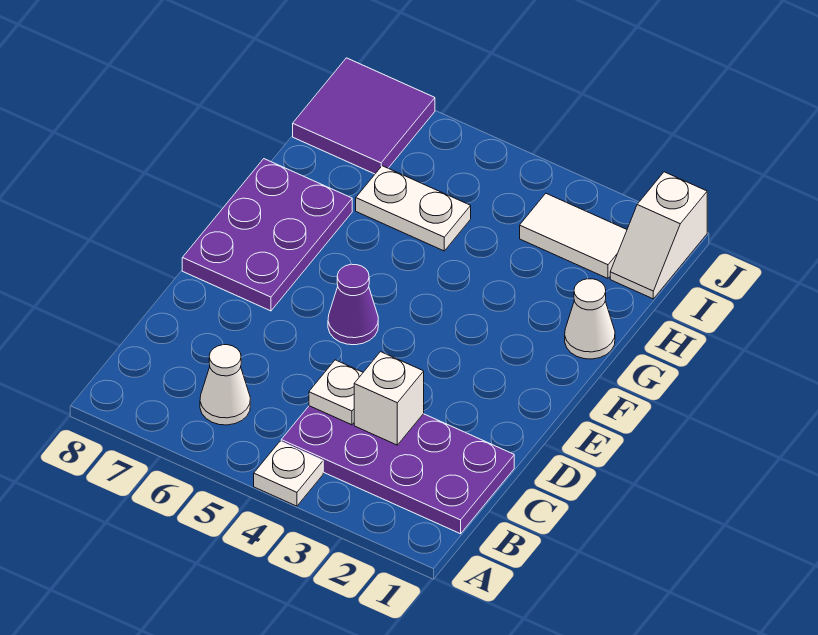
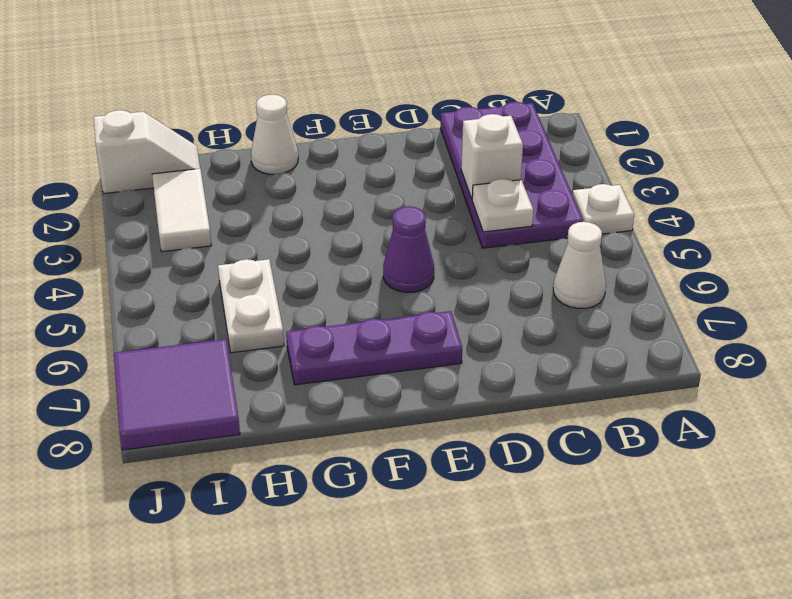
purple 2x3 plate [182,159,352,311] -> purple 1x3 plate [286,311,462,385]

